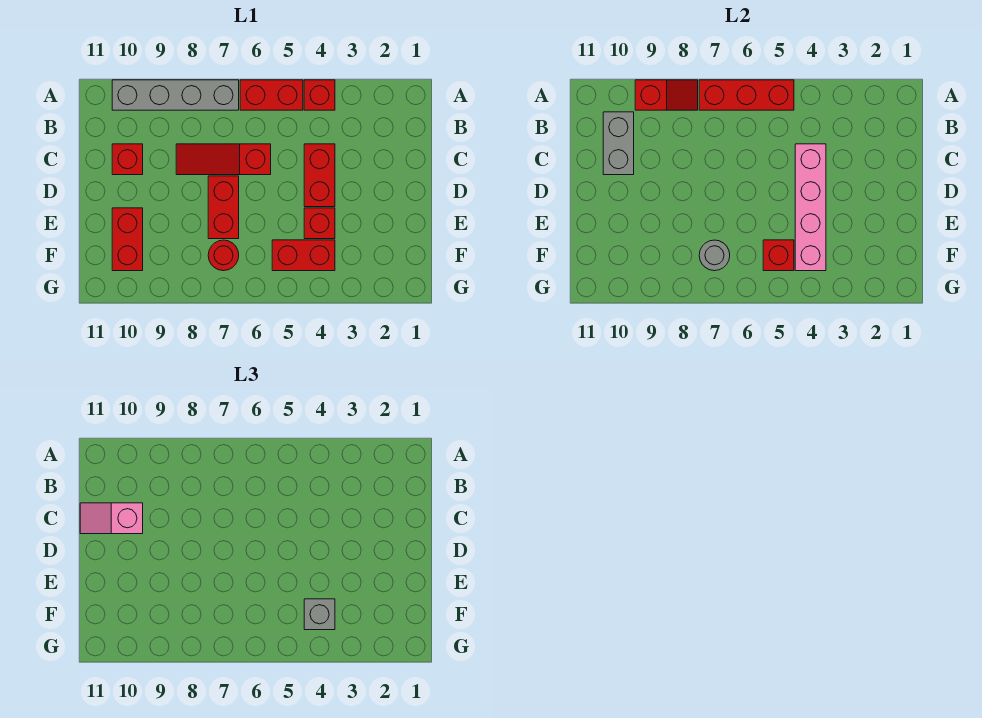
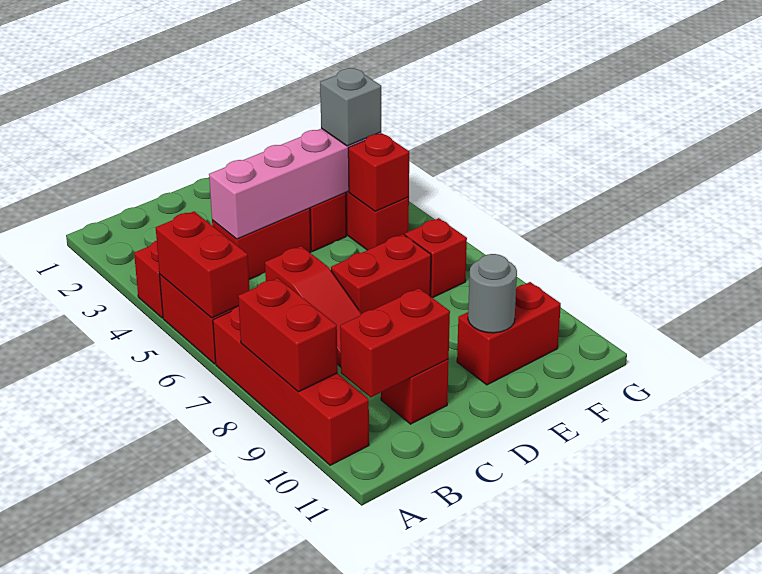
red 1x3 brick [699,80,794,110] -> red 1x2 brick [156,212,249,318]
grey 1x4 brick [112,80,239,110] -> red 1x4 brick [213,306,369,465]
red 1x2 slope [635,80,698,110] -> red 1x2 brick [238,278,338,392]
grey 1x2 brick [603,112,634,175] -> red 1x2 brick [340,288,450,397]
pink 1x2 slope [80,503,143,534] -> none
red 1x1 round brick [208,240,239,271] -> red 1x1 brick [405,218,467,298]
grey 1x1 round brick [699,240,730,271] -> grey 1x1 round brick moved to [468,254,517,333]

